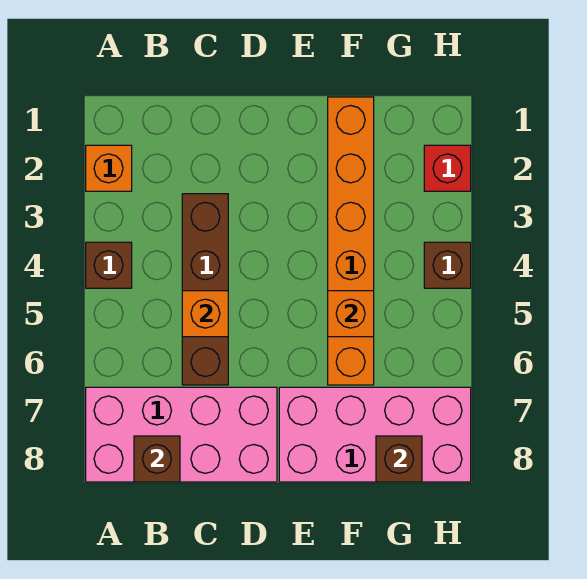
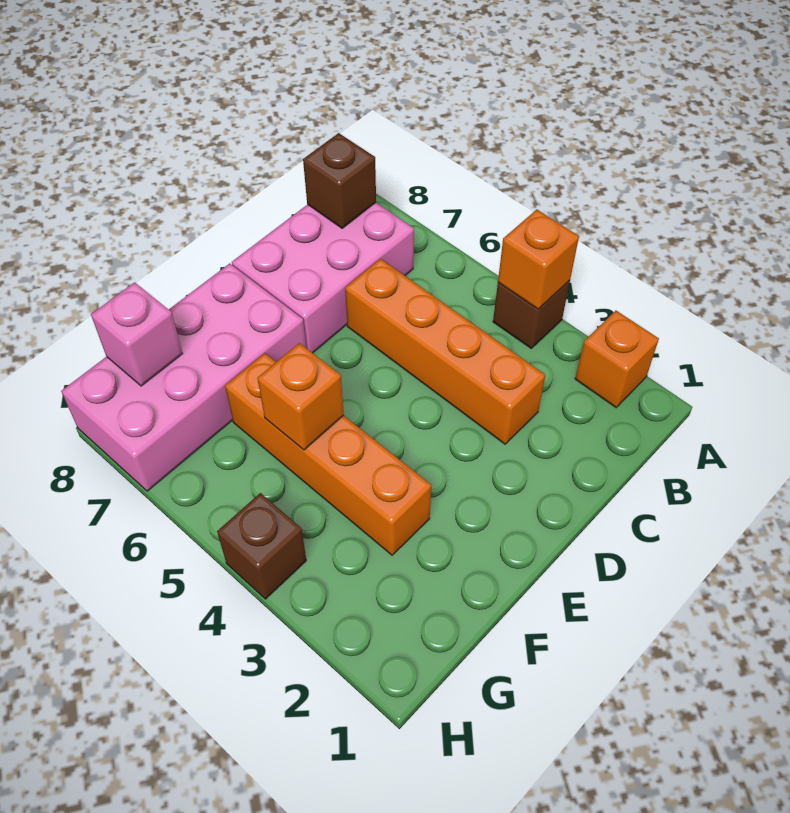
pink 2x4 brick [86,387,277,482] -> pink 2x3 brick [232,203,414,353]
brown 1x4 brick [182,194,228,385] -> orange 1x4 brick [345,259,545,444]
orange 1x1 brick [182,291,228,337] -> orange 1x1 brick moved to [498,210,579,309]
orange 1x6 brick [328,97,374,385] -> orange 1x4 brick [225,353,431,555]
brown 1x1 brick [376,436,422,482] -> pink 1x1 brick [91,282,183,386]
red 1x1 brick [424,145,471,191] -> none

